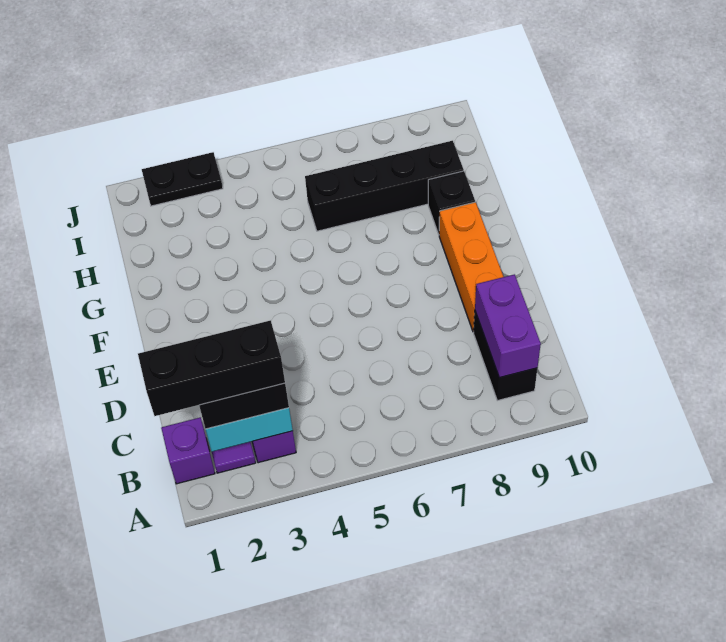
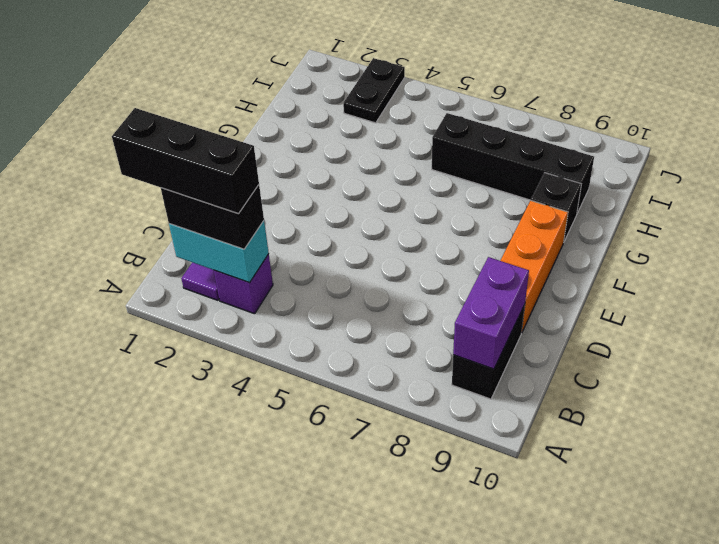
purple 1x1 brick [161,417,215,484] -> none
black 1x2 plate [142,152,223,206] -> black 1x2 plate turned to [343,58,405,123]

